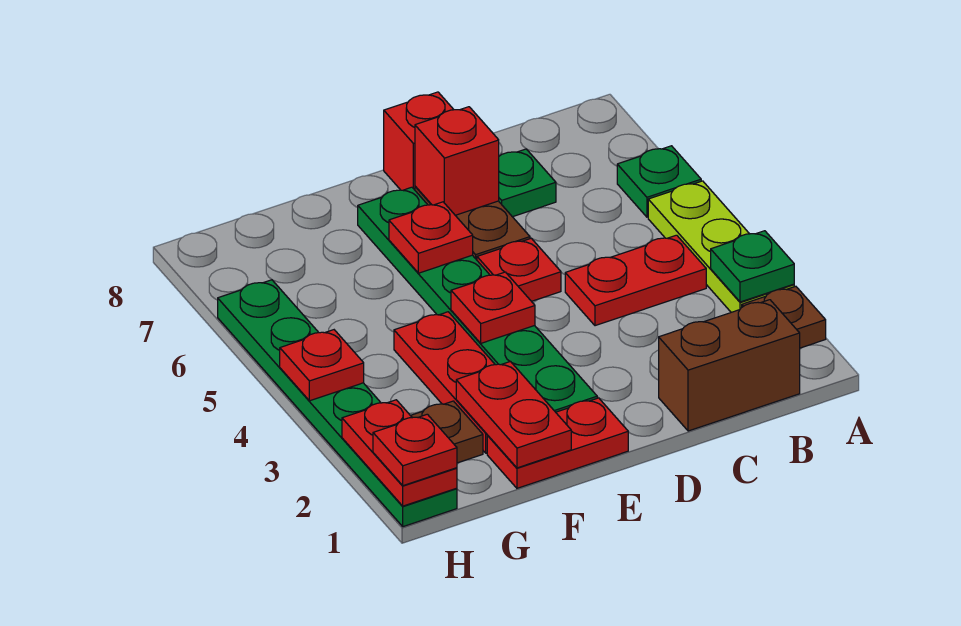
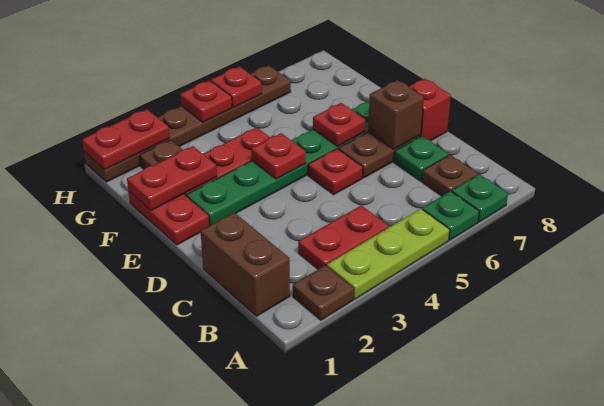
green 1x1 plate [711,231,794,302] -> green 1x1 plate moved to [452,174,508,222]
red 1x2 plate [565,235,706,326] -> red 1x2 plate turned to [298,205,389,269]
none -> brown 1x1 plate [422,155,478,196]
red 1x1 brick [415,107,499,215] -> brown 1x1 brick [368,80,424,149]
green 1x6 plate [218,280,457,527] -> brown 1x6 plate [84,65,291,182]
red 1x1 plate [373,414,457,486] -> red 1x1 plate moved to [211,67,262,107]

